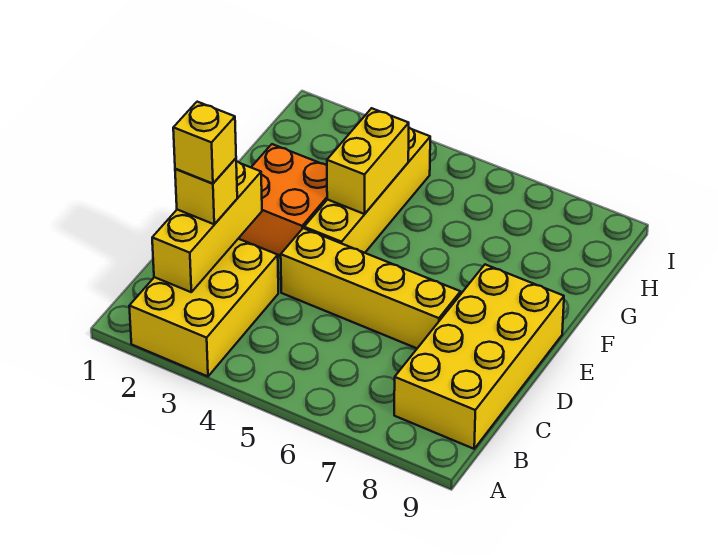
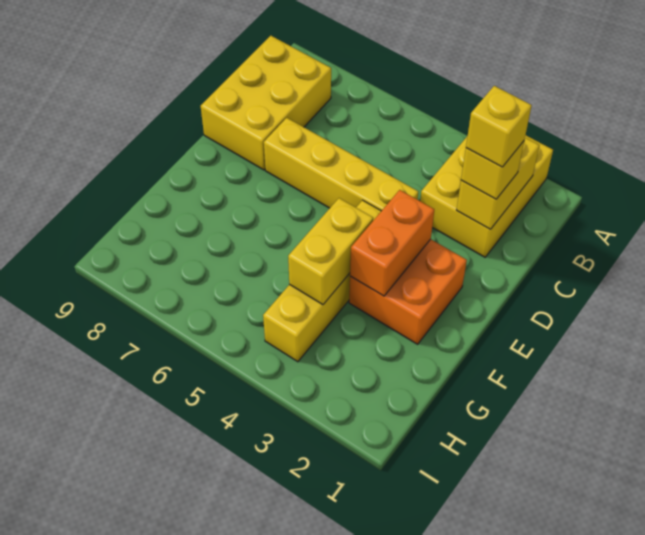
yellow 1x3 brick [152,161,262,292] -> yellow 1x2 brick [457,138,539,229]
yellow 2x4 brick [394,265,564,449] -> yellow 2x3 brick [201,36,331,170]
none -> orange 1x2 brick [350,190,434,296]

